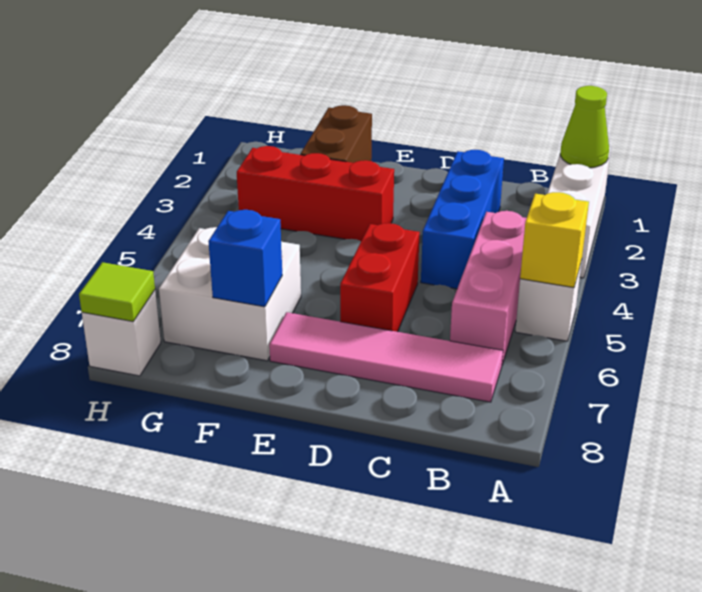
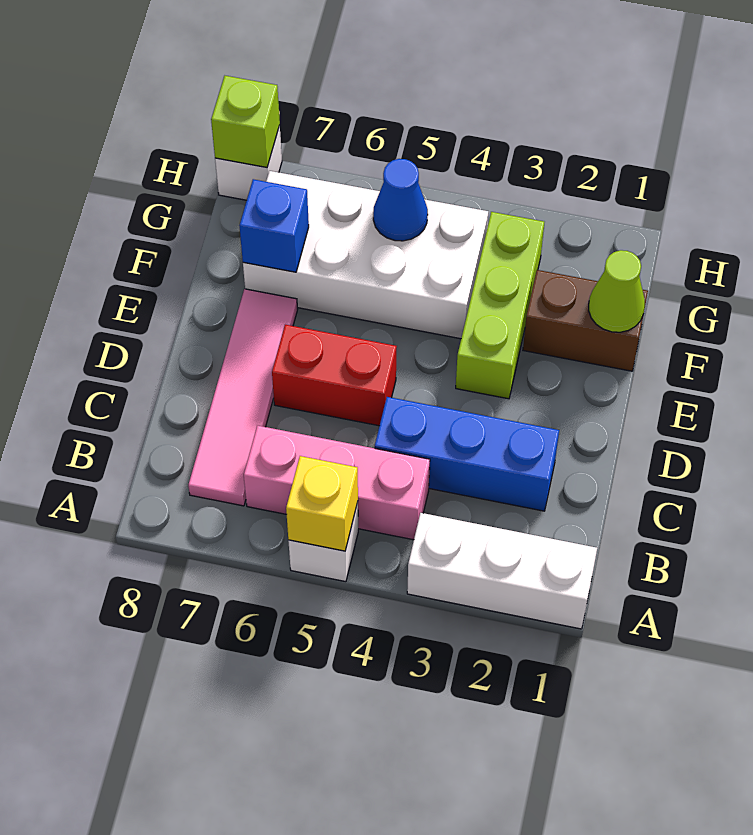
lime 1x1 cone [560,86,609,168] -> lime 1x1 cone moved to [589,250,645,332]
red 1x3 brick [237,146,394,241] -> lime 1x3 brick [456,212,544,399]
white 2x2 brick [159,227,301,361] -> white 2x4 brick [243,171,488,339]
none -> blue 1x1 cone [373,159,428,241]
lime 1x1 tile [79,262,155,321] -> lime 1x1 brick [211,76,280,167]

